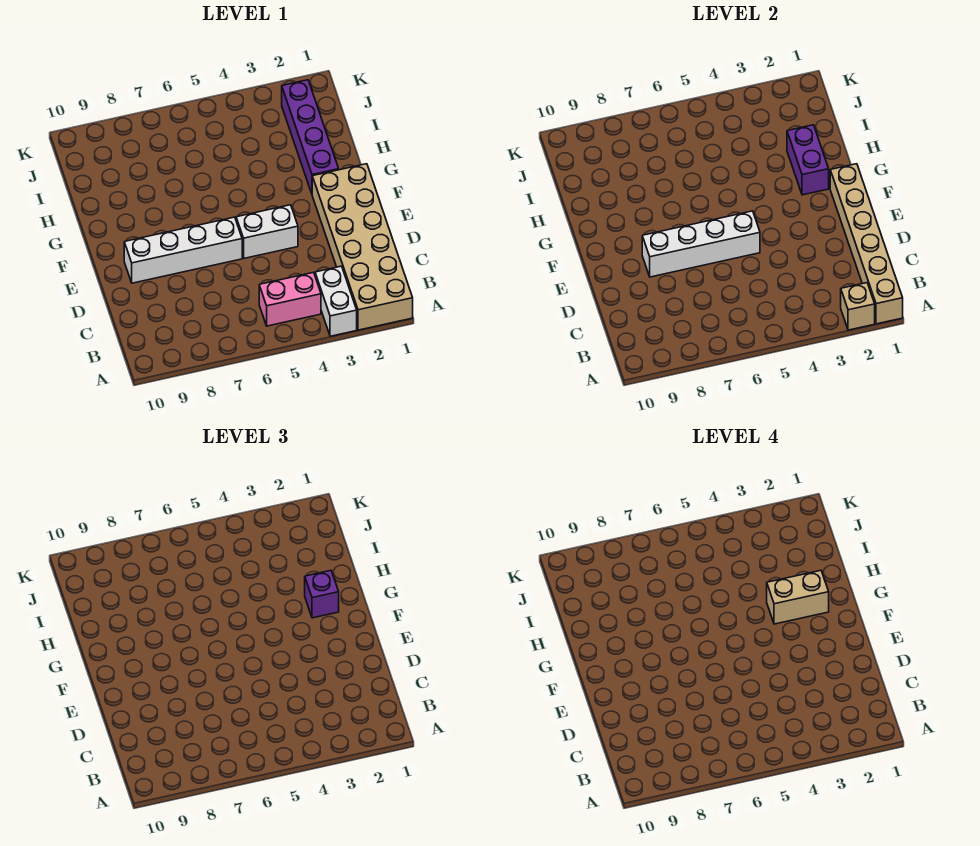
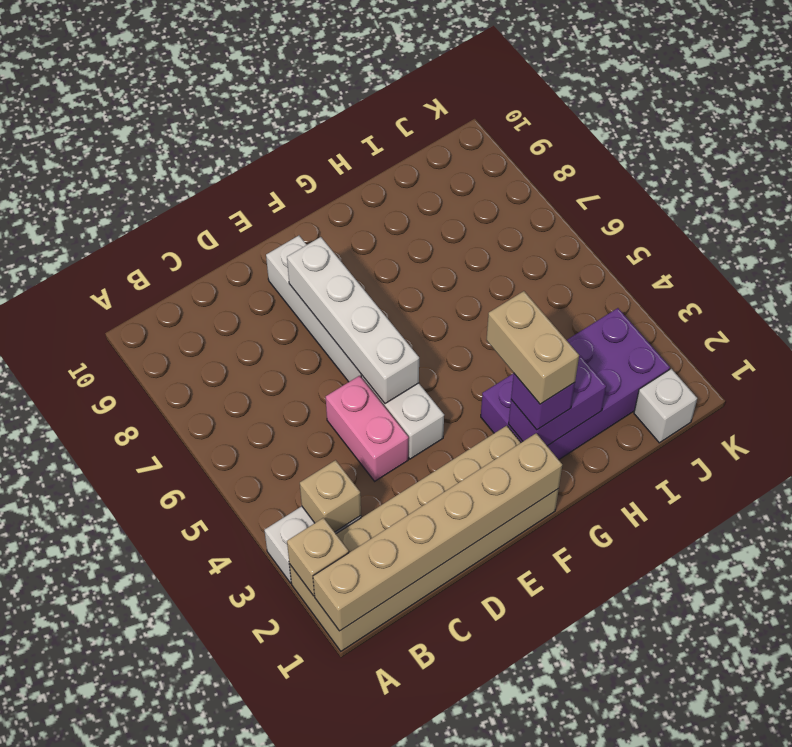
none -> tan 1x1 brick [300,460,361,532]
pink 1x2 brick [259,272,321,326] -> pink 1x2 brick moved to [326,376,409,481]
purple 1x4 brick [282,80,339,193] -> purple 2x4 brick [481,308,670,460]
none -> white 1x1 brick [634,369,697,443]

